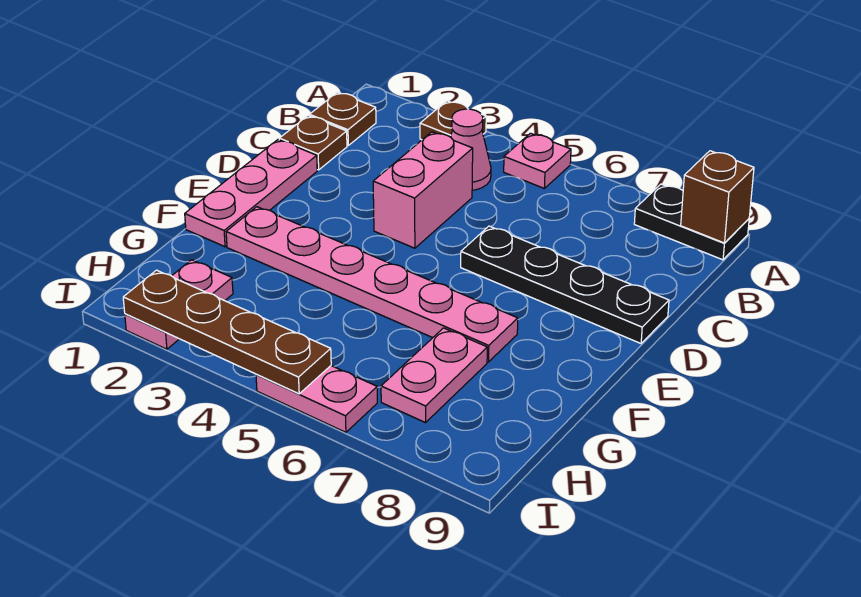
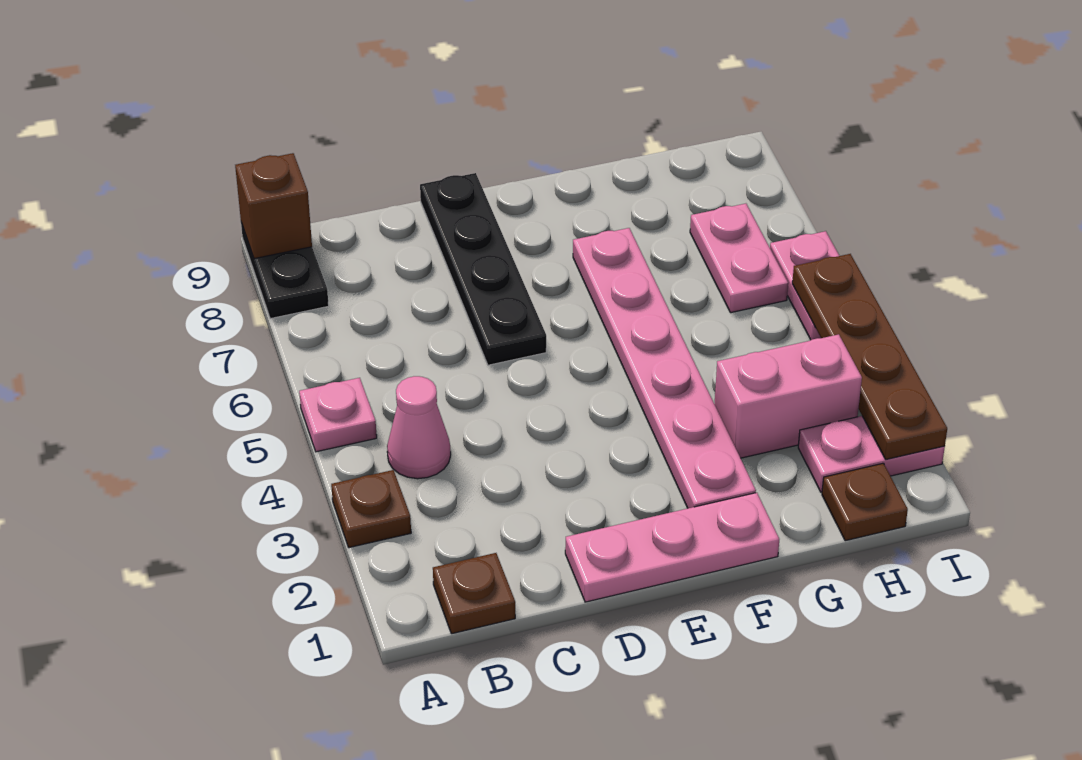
brown 1x1 plate [279,116,347,170] -> brown 1x1 plate moved to [822,463,908,541]
pink 1x2 brick [373,132,473,248] -> pink 1x2 brick moved to [715,334,862,458]
pink 1x2 plate [381,328,487,423] -> pink 1x2 plate turned to [690,204,788,313]

